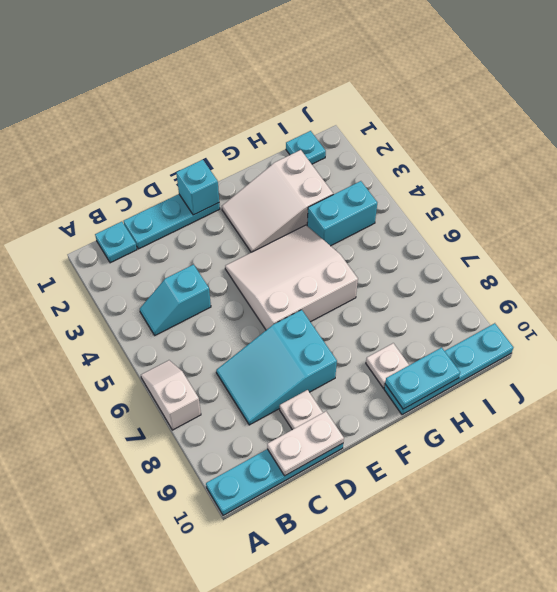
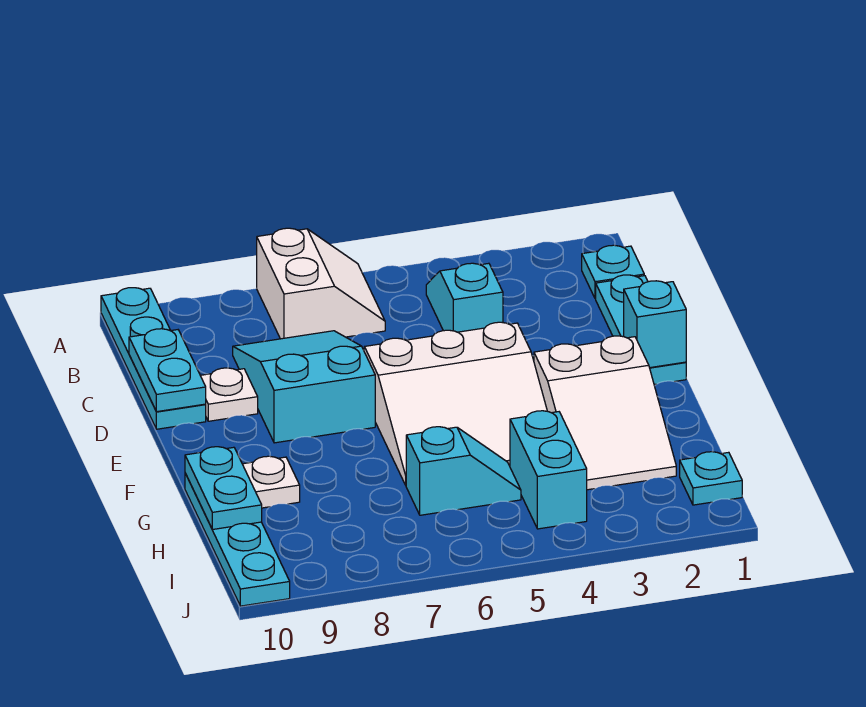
white 1x2 slope [141,360,201,430] -> white 2x2 slope [257,228,385,339]
white 1x2 plate [267,411,344,476] -> cyan 1x2 plate [129,329,206,412]
white 3x3 slope [225,225,358,330] -> white 3x3 slope turned to [364,322,547,485]
white 2x3 slope [222,150,333,252] -> white 2x3 slope turned to [534,336,676,490]
none -> cyan 1x2 slope [406,427,521,515]

